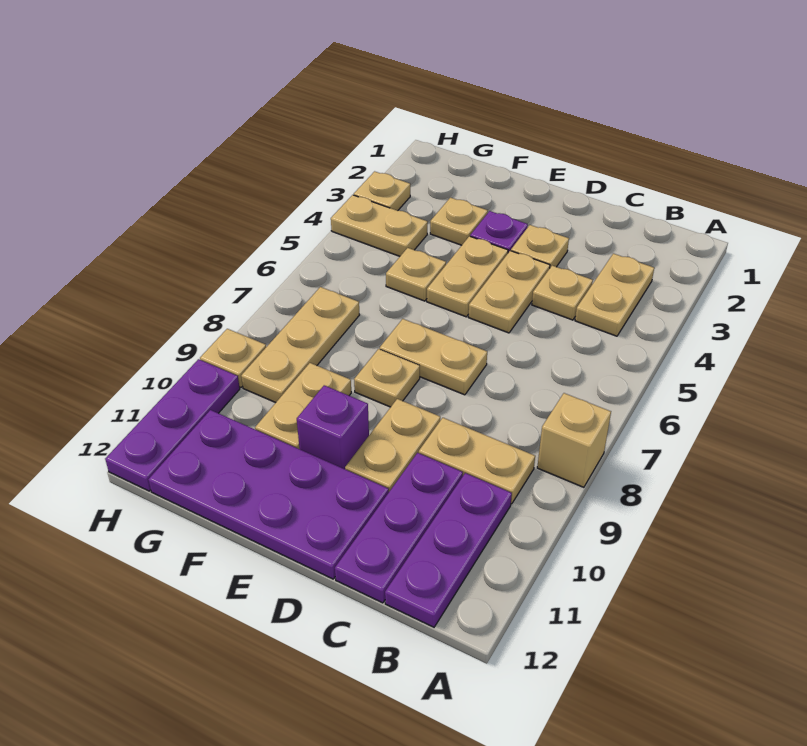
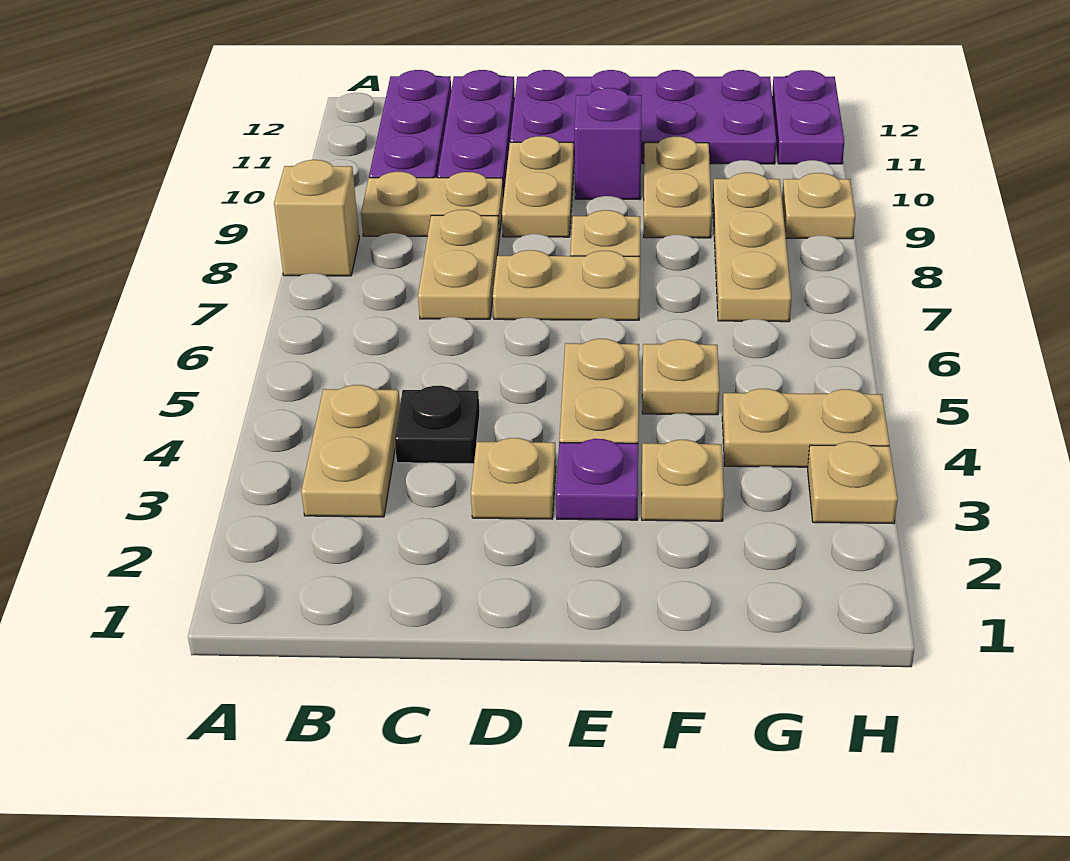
tan 1x1 plate [532,266,593,320] -> black 1x1 plate [395,386,480,464]
tan 1x2 plate [468,251,550,333] -> tan 1x2 plate moved to [418,210,499,319]
purple 1x3 plate [105,359,240,491] -> purple 1x2 plate [772,70,844,164]

